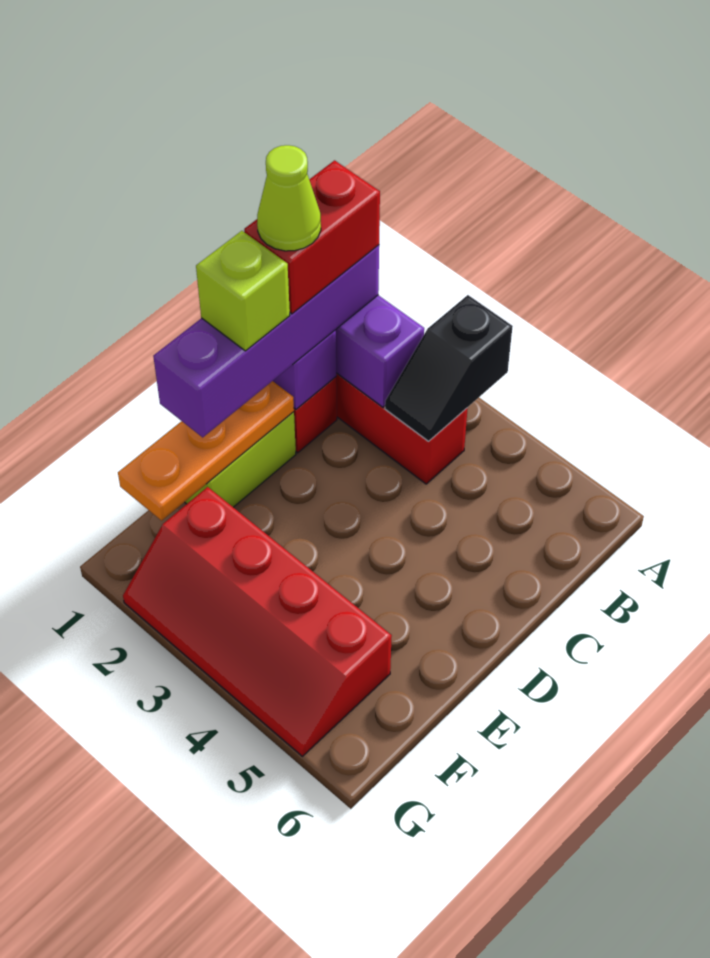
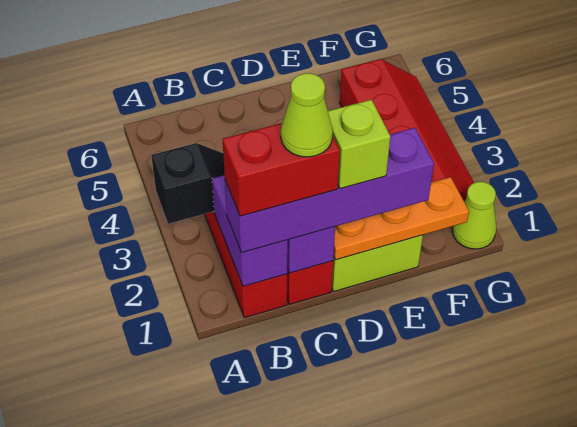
none -> lime 1x1 cone [452,182,496,249]

